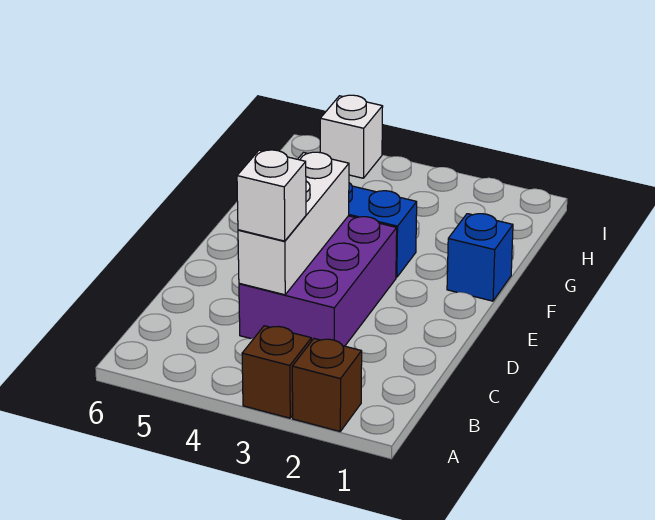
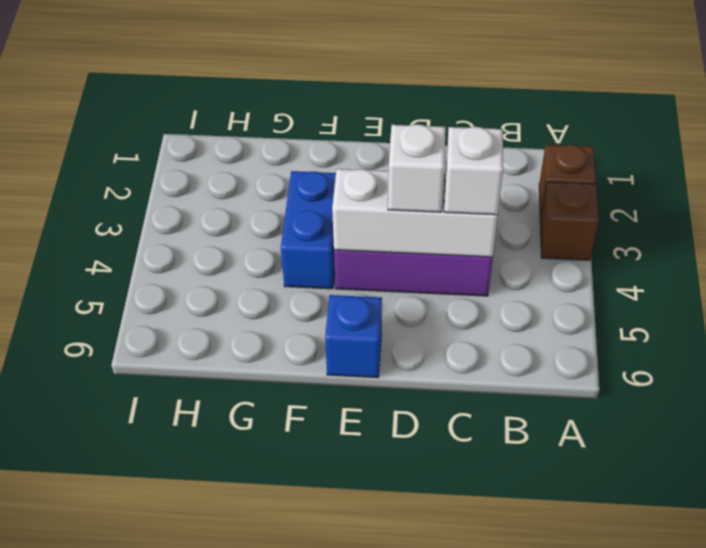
blue 1x1 brick [447,214,513,301] -> blue 1x1 brick moved to [325,295,382,378]
white 1x1 brick [320,95,383,178] -> white 1x1 brick moved to [388,124,446,212]

